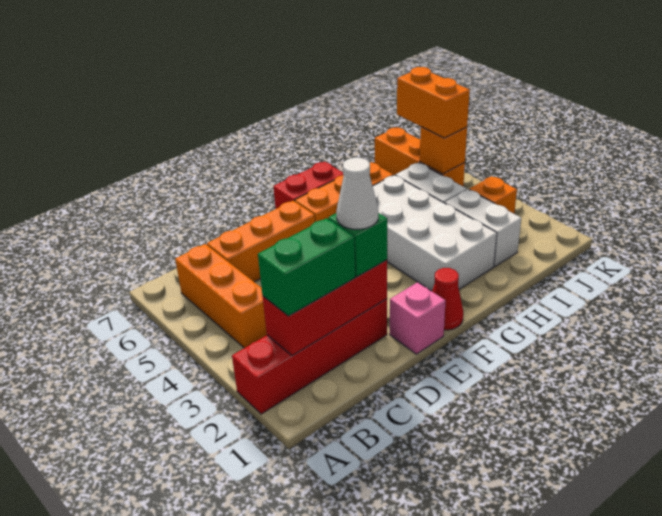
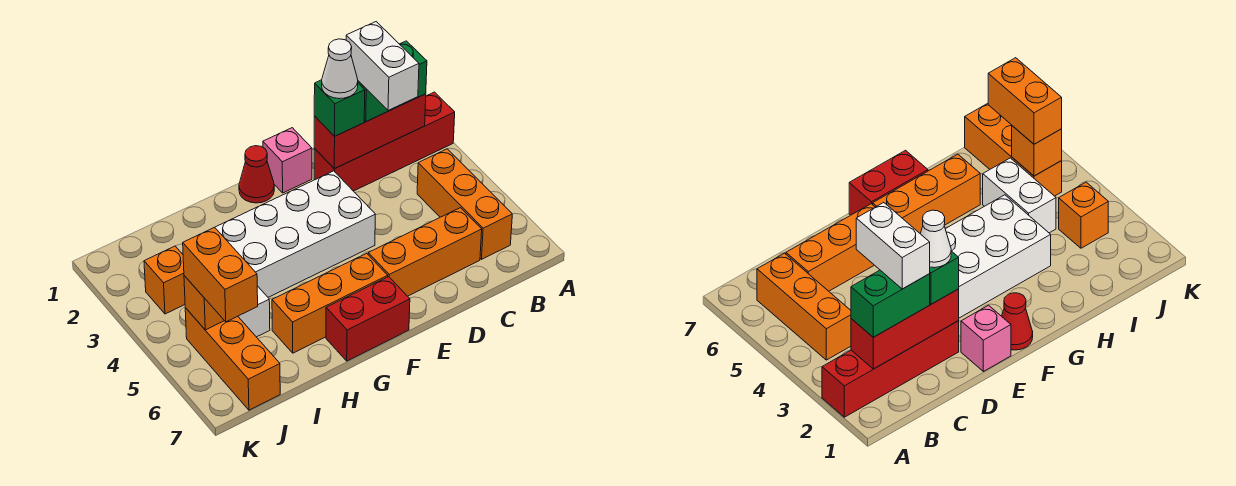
white 2x4 brick [373,175,497,291] -> white 2x4 brick turned to [215,171,375,297]
white 1x2 brick [445,189,521,267] -> white 1x2 brick moved to [346,22,419,110]

